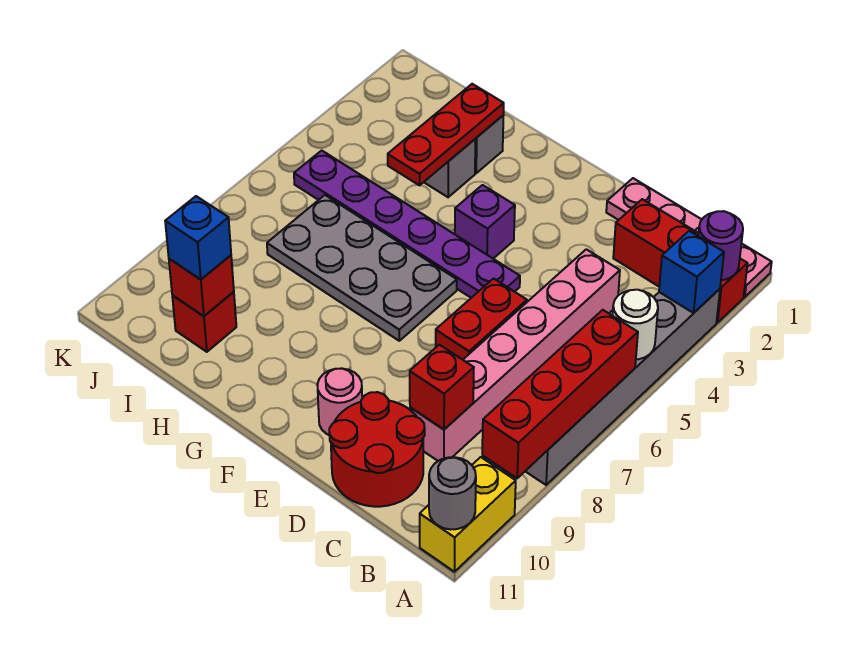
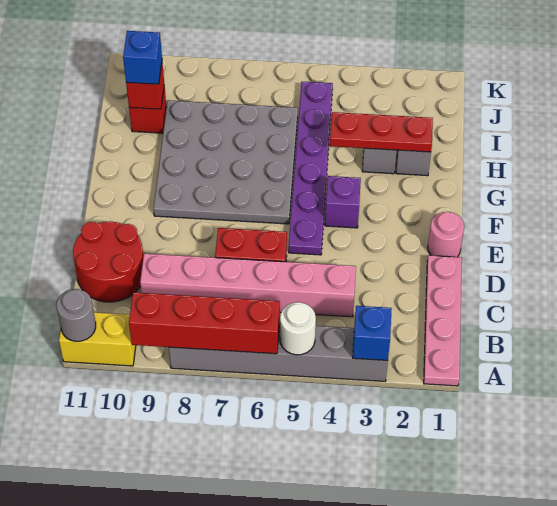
red 1x3 brick [613,199,748,323] -> none
purple 1x1 round brick [698,211,743,280] -> none
red 1x1 brick [410,345,474,429] -> none
pink 1x1 round brick [317,368,362,435] -> pink 1x1 round brick moved to [428,212,464,257]
grey 2x4 plate [267,195,457,341] -> grey 4x4 plate [154,100,298,224]

